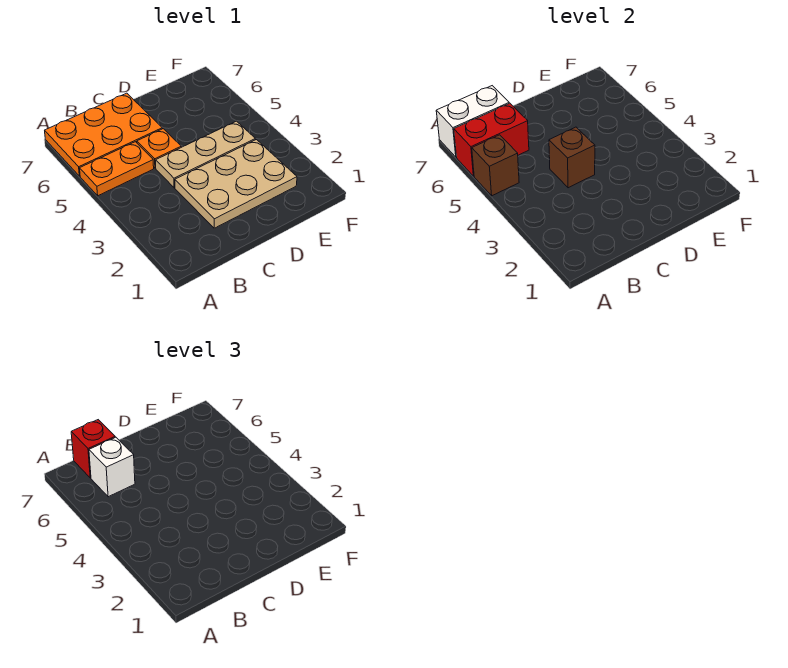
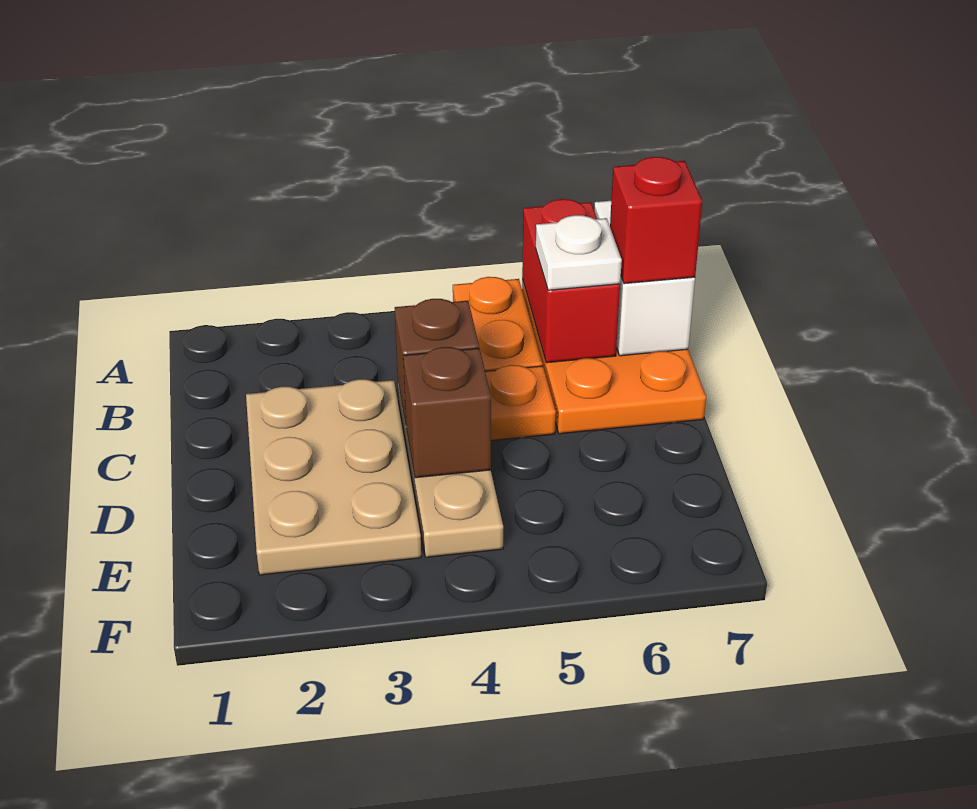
brown 1x1 brick [472,135,519,196] -> brown 1x1 brick moved to [403,347,491,478]
white 1x1 brick [89,437,135,497] -> white 1x1 plate [536,215,622,290]

